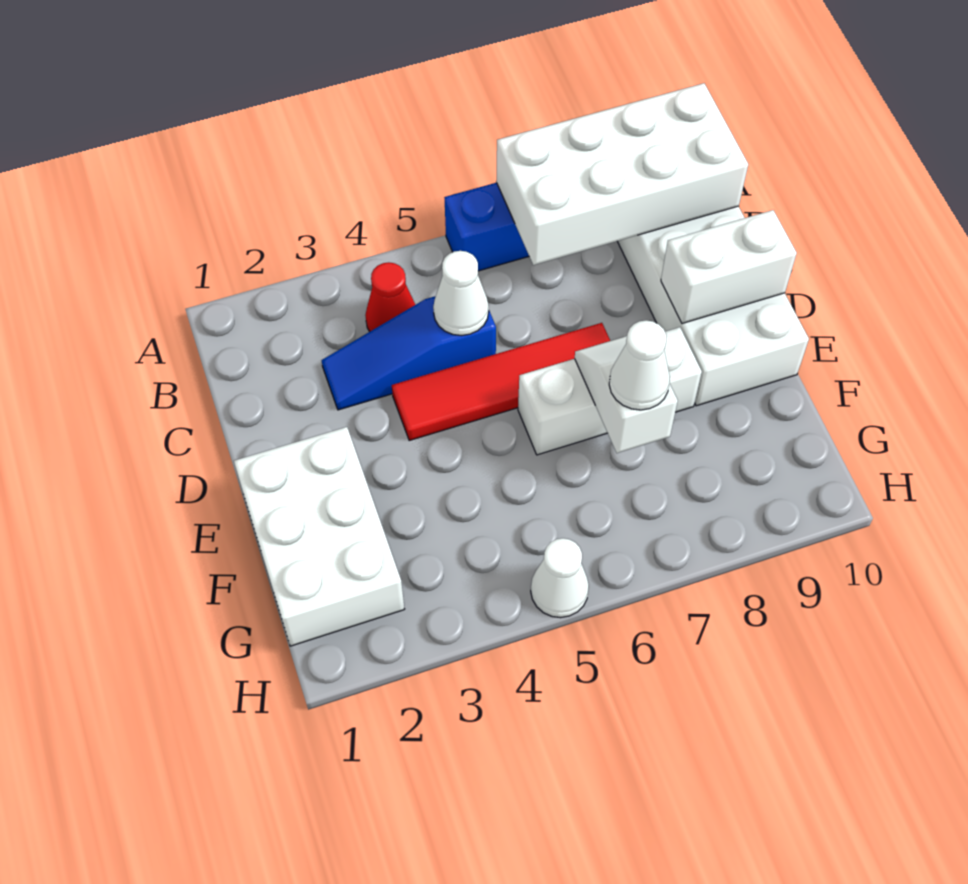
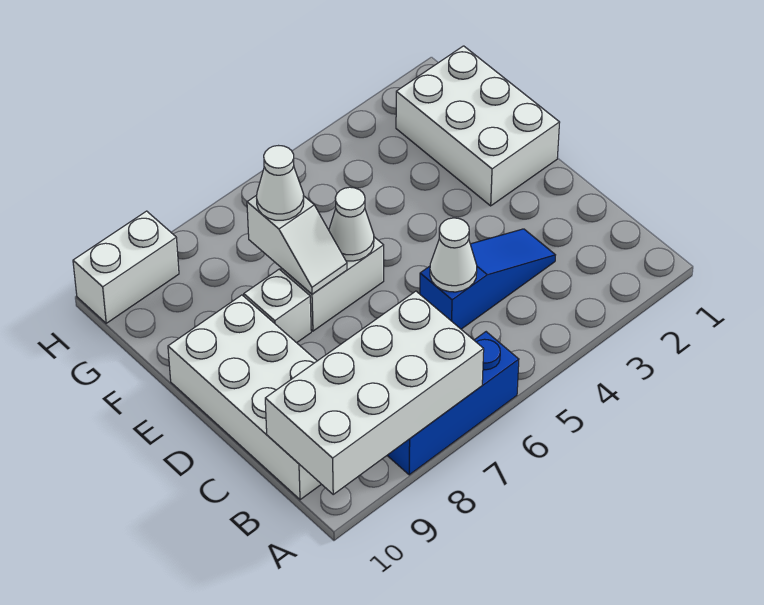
red 1x1 cone [365,262,415,332] -> none
red 1x4 tile [392,323,610,441] -> none
white 1x2 brick [661,210,797,324] -> white 1x2 brick moved to [73,211,179,323]
white 1x1 cone [531,538,589,618] -> white 1x1 cone moved to [329,187,374,261]

